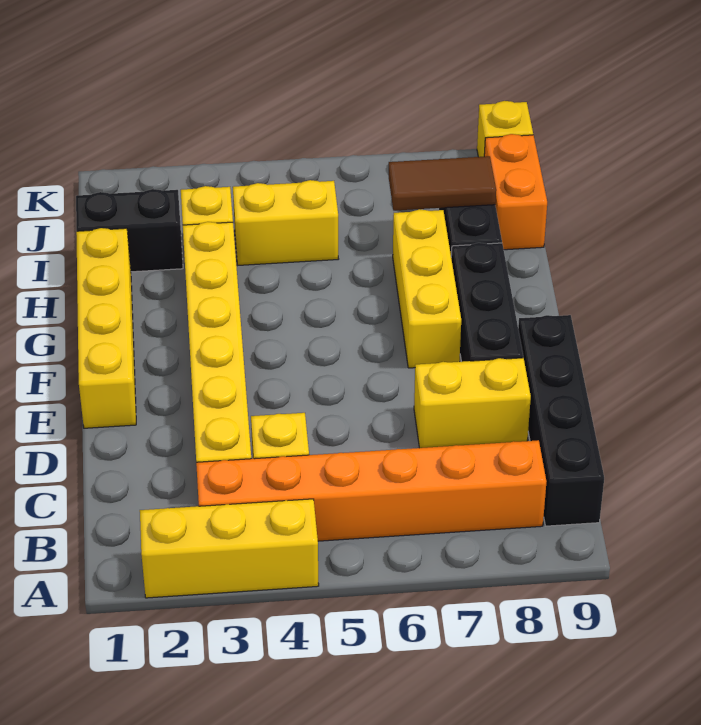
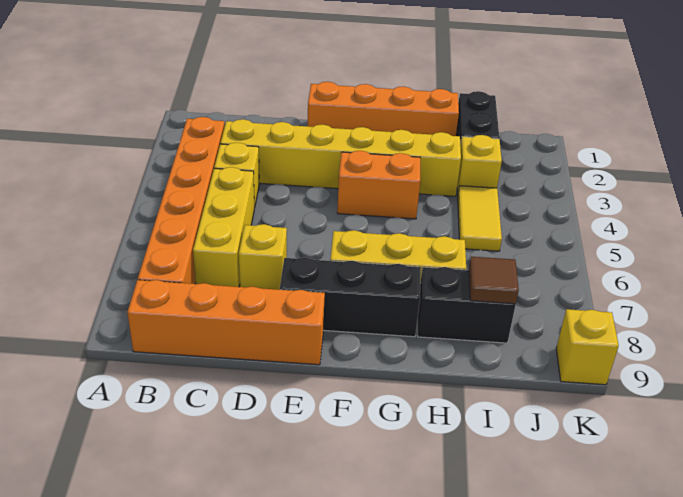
yellow 1x3 brick [140,499,319,598] -> yellow 1x3 brick moved to [193,167,254,287]
black 1x4 brick [518,315,604,526] -> orange 1x4 brick [127,280,325,365]
yellow 1x2 brick [414,358,531,448] -> yellow 1x1 brick [239,224,287,290]
yellow 1x4 brick [76,228,136,428] -> orange 1x4 brick [308,82,459,136]
yellow 1x2 brick [233,180,338,265] -> yellow 1x2 tile [458,186,502,251]
brown 1x2 tile [389,156,496,211] -> brown 1x1 tile [469,257,519,304]
orange 1x2 brick [484,134,547,250] -> orange 1x2 brick moved to [337,151,420,219]

